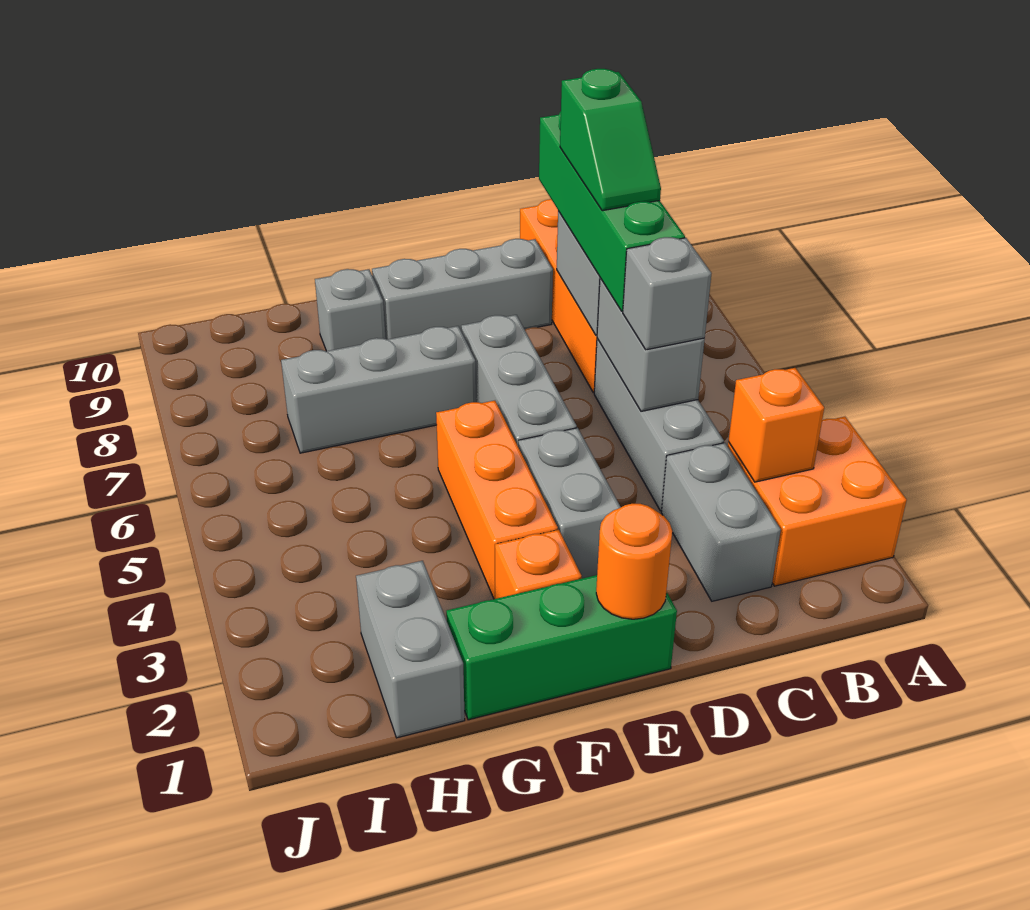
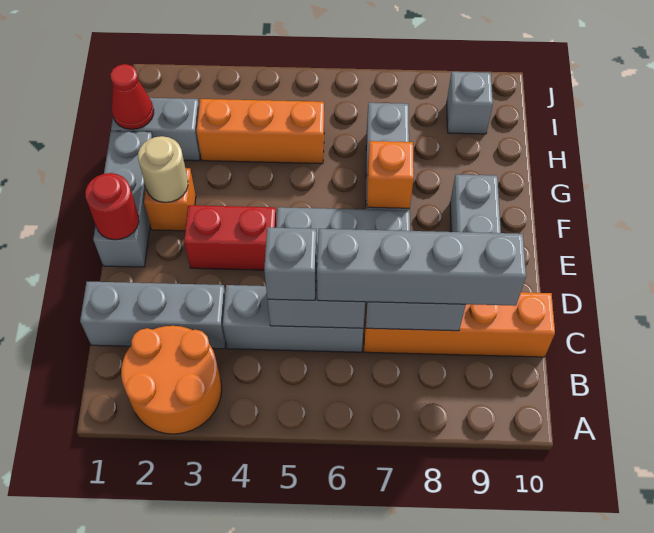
orange 2x2 brick [728,417,907,586] -> orange 2x2 round brick [121,326,222,434]
orange 1x1 brick [728,368,824,482] -> orange 1x1 brick moved to [367,141,414,209]
grey 1x2 brick [661,443,781,601] -> grey 1x3 brick [80,282,226,349]
green 1x4 brick [539,112,685,311] -> grey 1x4 brick [317,229,526,306]
green 1x2 slope [560,69,661,211] -> none
green 1x3 brick [446,575,677,720] -> grey 1x3 brick [93,131,153,267]
orange 1x1 round brick [596,504,672,619] -> red 1x1 round brick [85,173,139,240]
grey 1x2 brick [518,428,621,578] -> red 1x2 brick [184,205,277,270]
none -> tan 1x1 round brick [138,136,188,203]
orange 1x3 brick [436,401,558,599] -> orange 1x3 brick moved to [196,99,324,164]
grey 1x1 brick [315,269,386,351] -> grey 1x1 brick moved to [447,72,493,134]
none -> red 1x1 cone [110,64,154,129]

